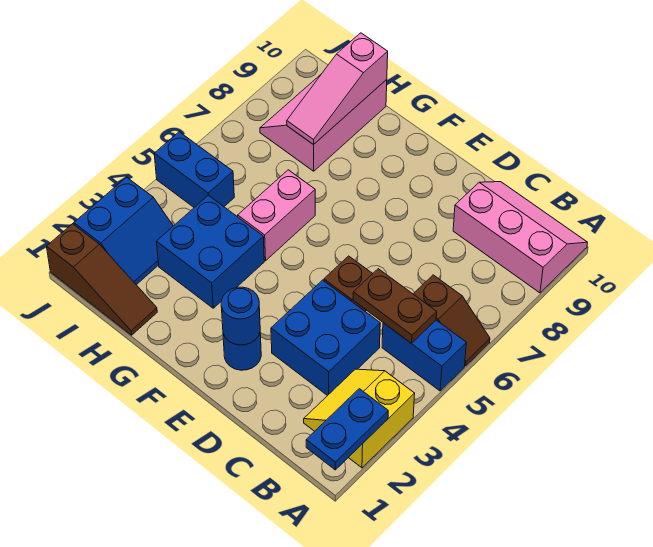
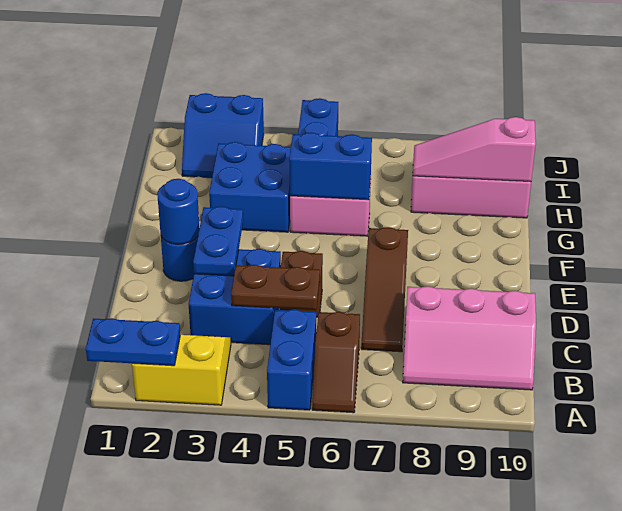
pink 2x3 slope [453,182,588,293] -> pink 2x3 slope turned to [403,286,536,390]
brown 1x2 plate [353,269,437,343] -> brown 1x2 plate turned to [231,265,320,310]
none -> blue 1x2 plate [193,206,243,276]
none -> blue 1x2 brick [289,132,372,200]
brown 1x3 slope [47,224,157,335] -> brown 1x3 slope moved to [361,227,408,352]

